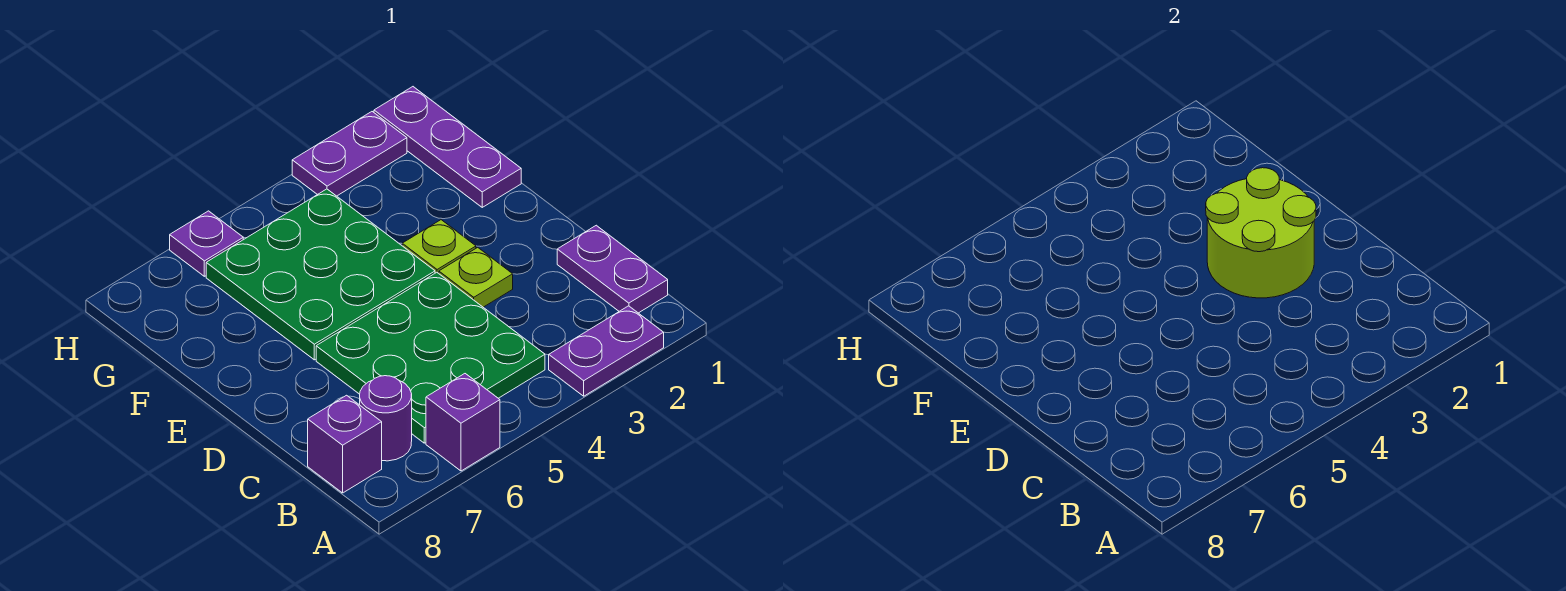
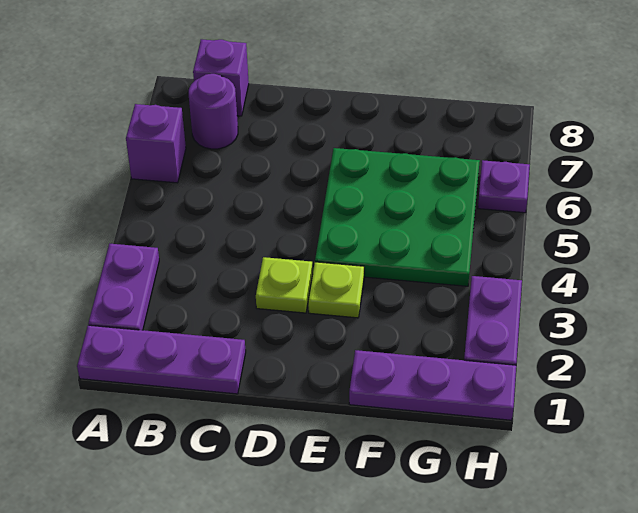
purple 1x2 plate [557,225,668,313] -> purple 1x3 plate [77,325,246,394]
green 3x3 plate [316,272,545,443] -> none
lime 2x2 round brick [1206,168,1316,298] -> none

